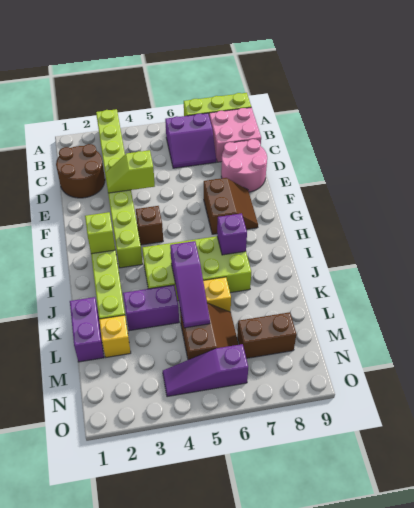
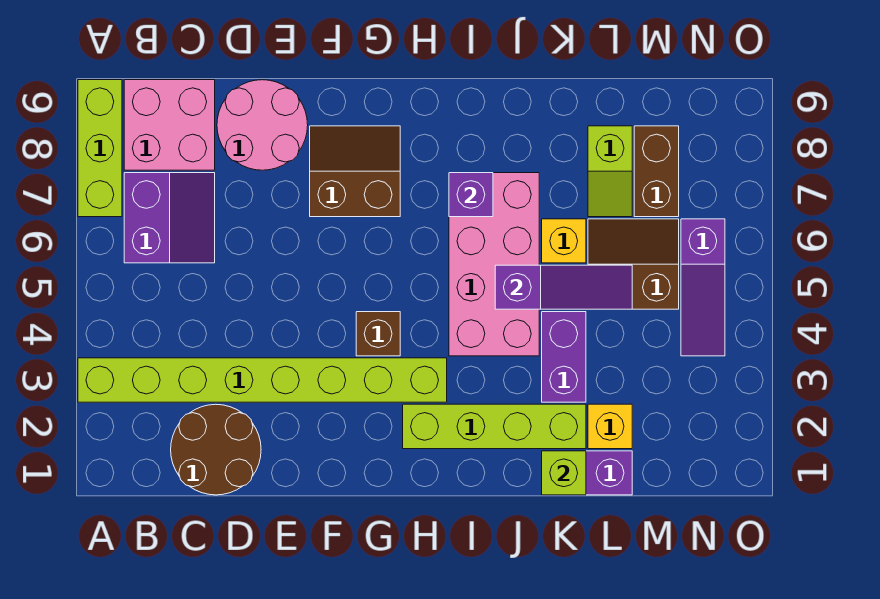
lime 1x2 slope [105,150,155,193] -> lime 1x2 slope moved to [588,126,632,217]
lime 1x1 brick [85,212,115,254] -> lime 1x1 brick moved to [542,451,586,495]
lime 2x4 brick [142,236,251,301] -> pink 2x4 brick [449,173,539,356]

